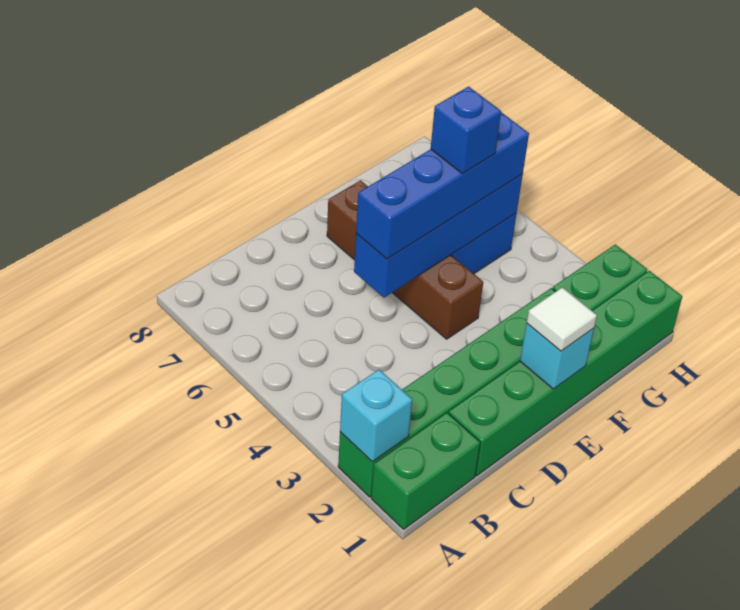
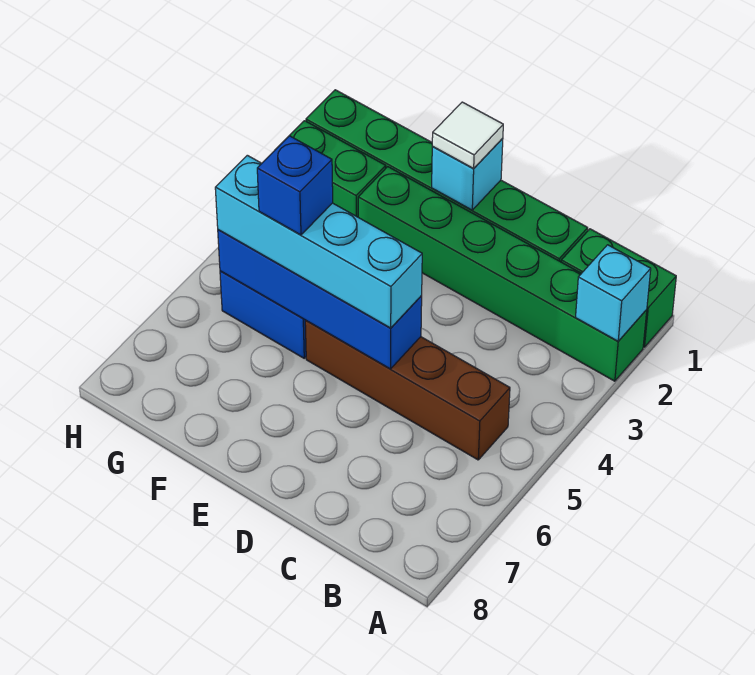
blue 1x4 brick [356,112,529,259] -> cyan 1x4 brick [215,155,422,328]
brown 1x4 brick [327,180,483,339] -> brown 1x4 brick turned to [305,321,510,460]

